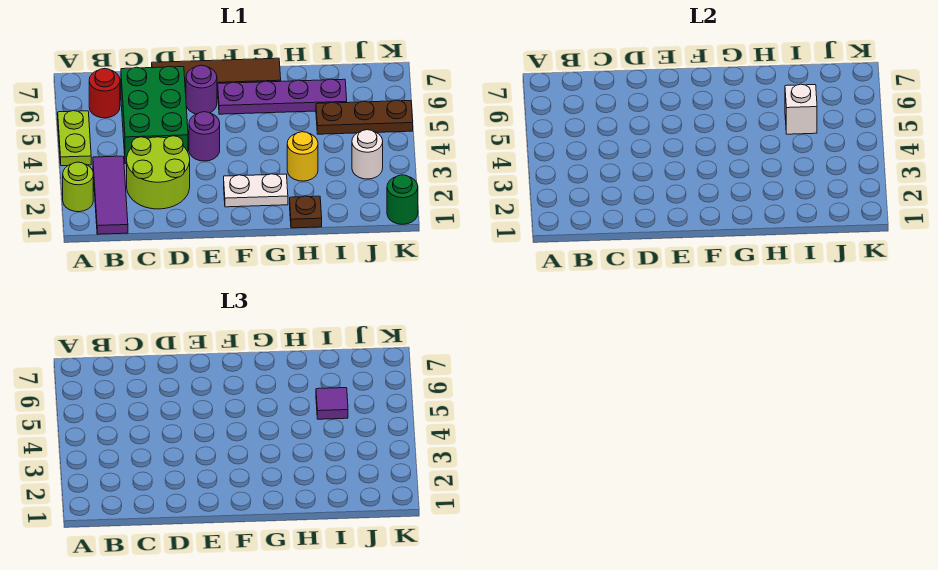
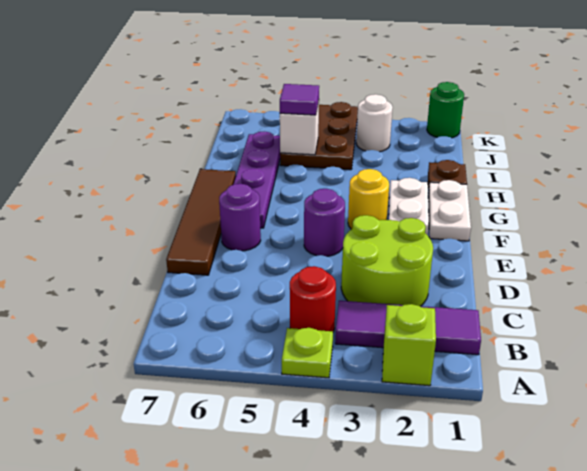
lime 1x1 round brick [63,162,93,212] -> lime 1x1 brick [382,304,436,386]
lime 1x2 plate [58,111,91,166] -> lime 1x1 plate [282,328,333,378]
red 1x1 round brick [89,69,120,118] -> red 1x1 round brick moved to [290,266,336,332]
green 2x3 brick [121,66,188,164] -> none
none -> white 1x2 plate [428,180,471,241]
yellow 1x1 round brick [287,132,318,181] -> yellow 1x1 round brick moved to [348,169,389,229]
brown 1x3 plate [316,100,413,134] -> brown 2x3 plate [280,102,358,170]

